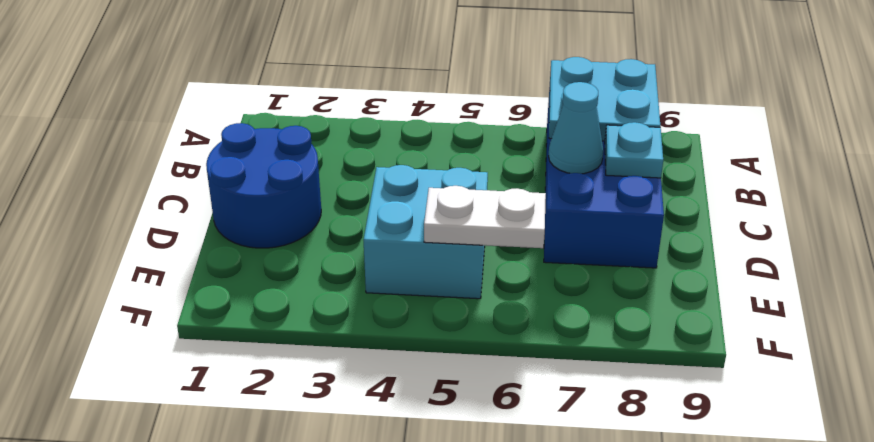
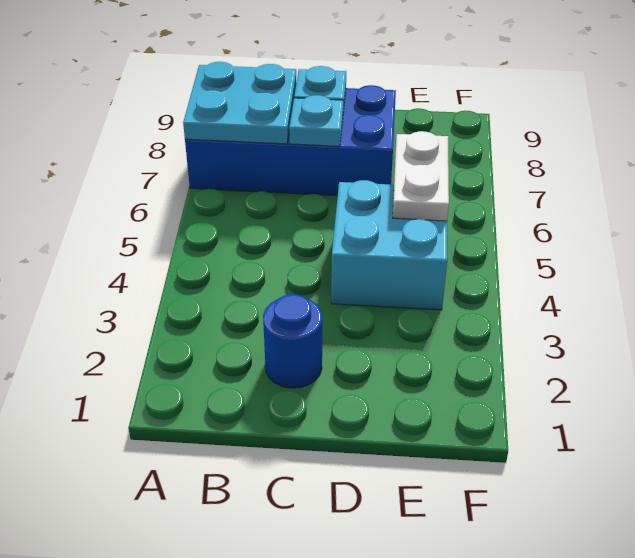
blue 2x2 round brick [206,123,321,248] -> blue 1x1 round brick [263,294,322,388]
cyan 1x1 cone [548,82,603,174] -> cyan 1x1 plate [289,95,343,146]

